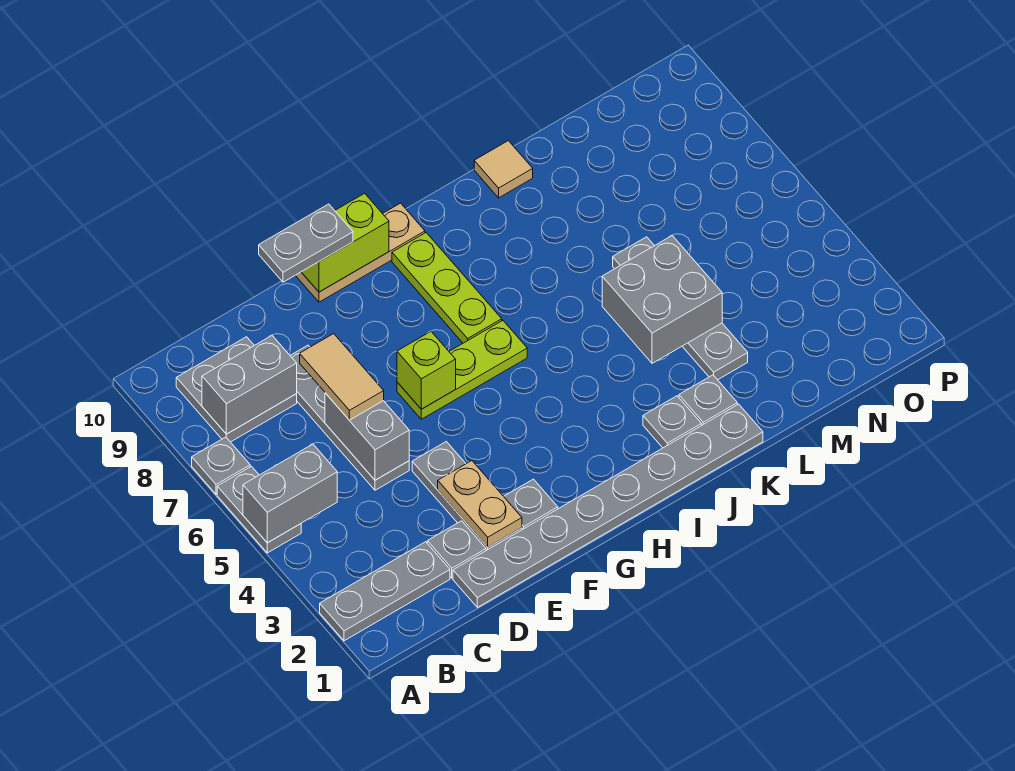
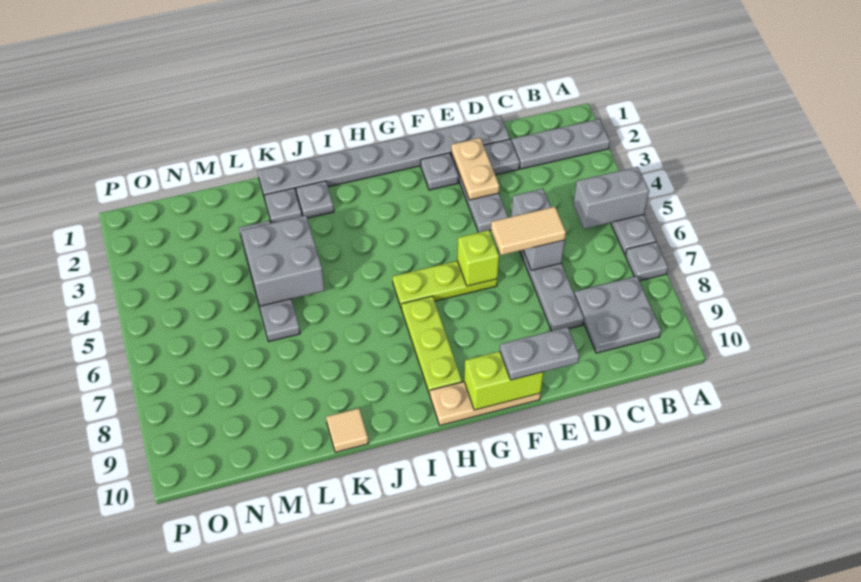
grey 1x2 brick [202,336,297,434] -> none
tan 1x2 tile [300,334,384,420] -> tan 1x2 tile turned to [491,207,566,255]

